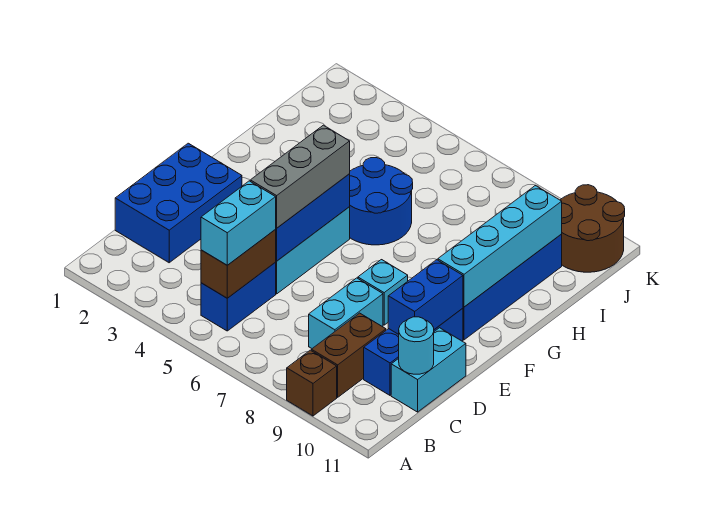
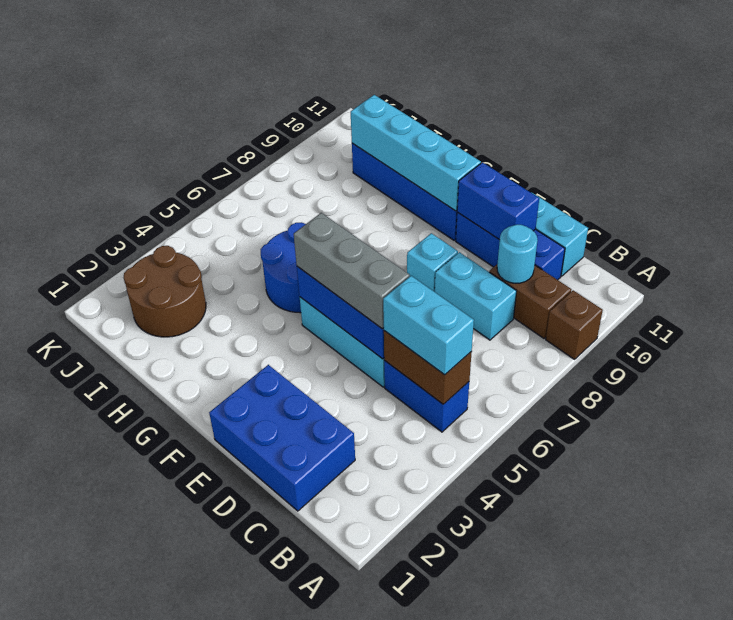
cyan 1x1 round brick [399,317,434,374] -> cyan 1x1 round brick moved to [497,225,538,283]
brown 2x2 round brick [560,185,625,272] -> brown 2x2 round brick moved to [123,246,206,337]

